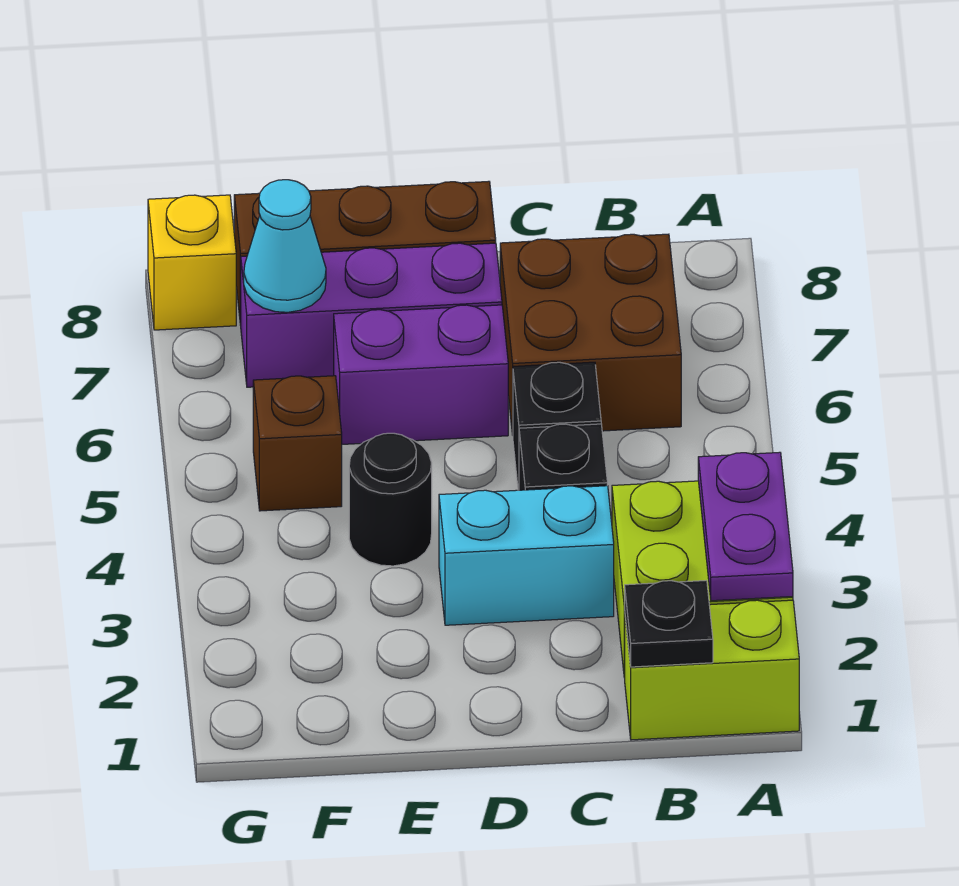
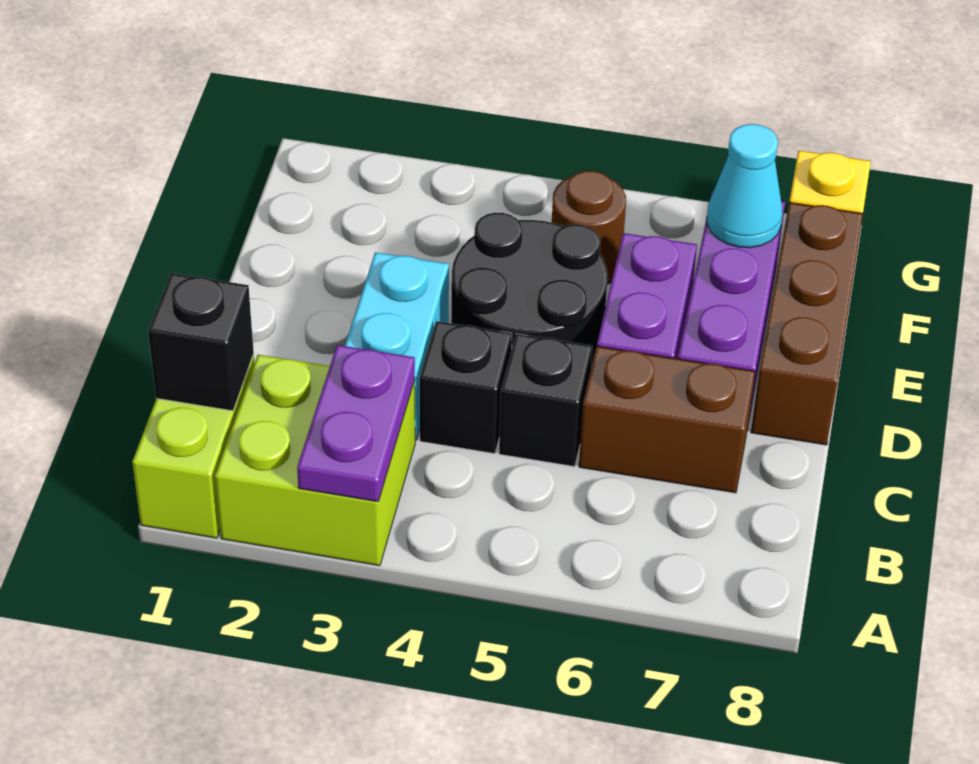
purple 1x2 plate [698,452,793,601] -> purple 1x2 plate turned to [297,345,415,502]
black 1x1 plate [625,580,713,667] -> black 1x1 brick [148,273,254,411]
brown 2x2 brick [500,234,681,435] -> brown 1x2 brick [579,346,755,493]
black 1x1 round brick [349,433,432,566] -> black 2x2 round brick [451,213,608,367]
brown 1x1 brick [253,376,342,511] -> brown 1x1 round brick [552,171,626,284]

